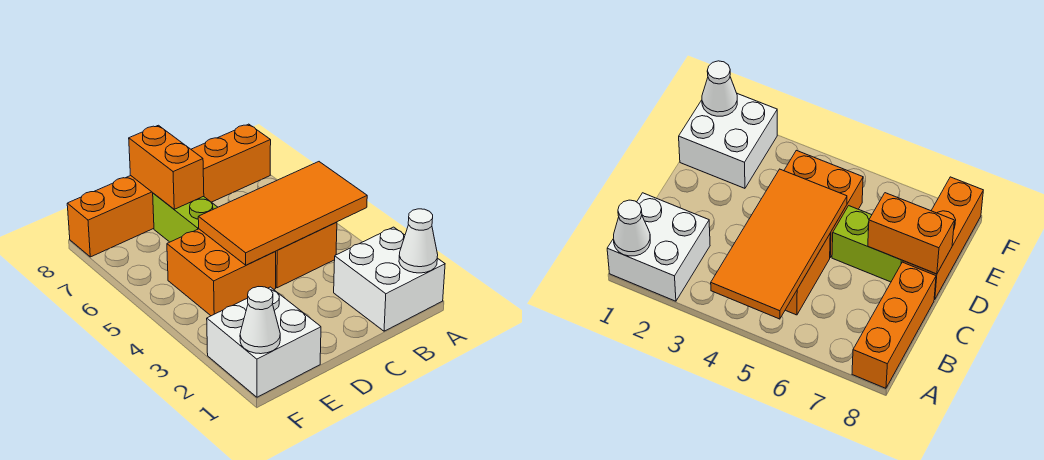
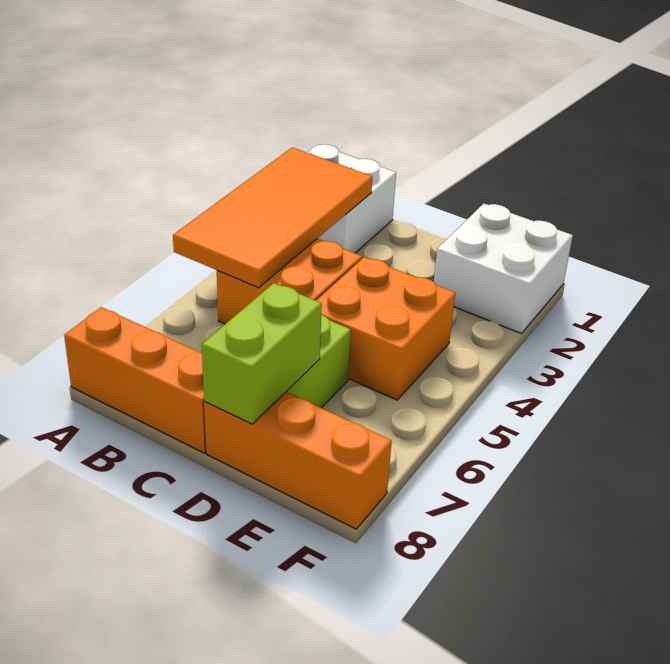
white 1x1 cone [399,209,438,273] -> none
orange 2x4 tile [198,162,367,265] -> orange 2x4 tile turned to [173,147,372,288]
orange 1x2 brick [129,125,204,209] -> lime 1x2 brick [202,283,322,424]
white 1x1 cone [240,287,280,354] -> none

